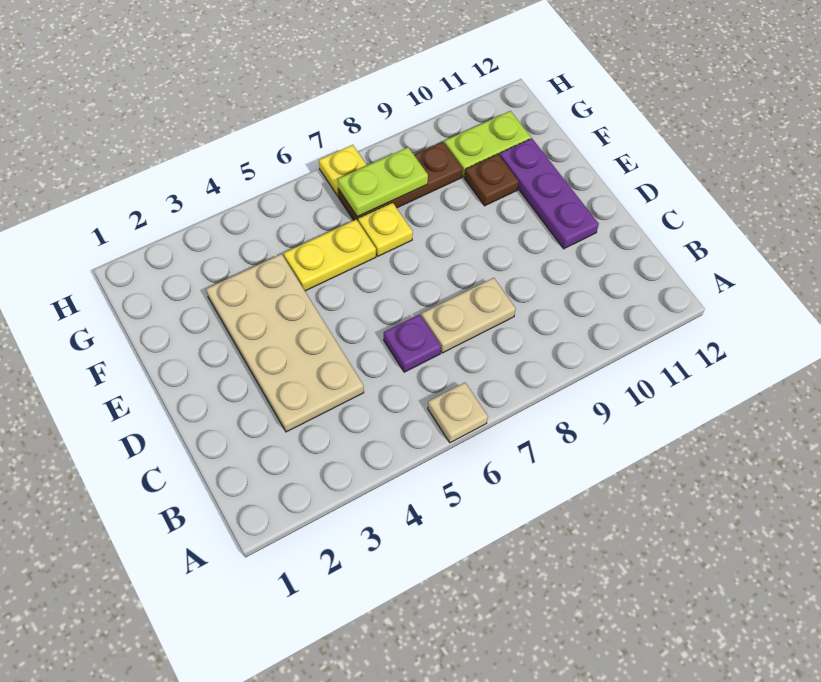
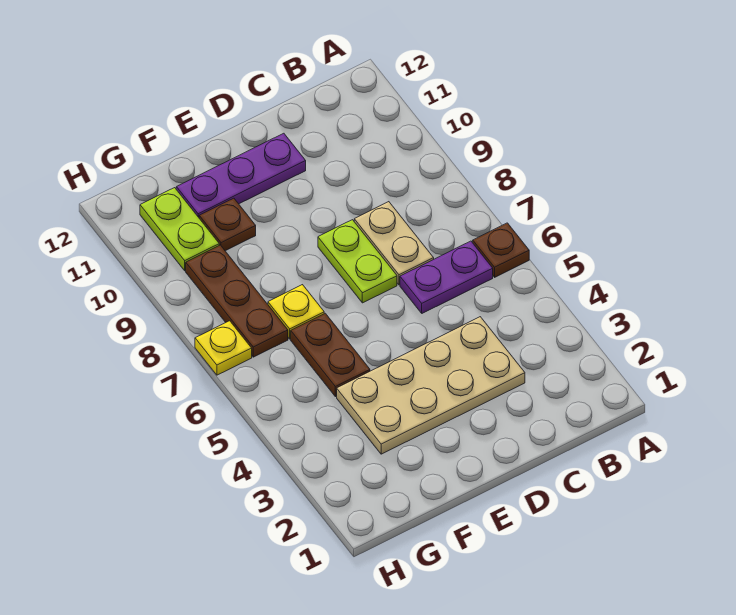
tan 1x1 plate [428,383,488,443] -> brown 1x1 plate [473,223,529,277]
purple 1x1 plate [384,314,441,372] -> purple 1x2 plate [400,241,493,313]
yellow 1x2 plate [284,220,376,291] -> brown 1x2 plate [291,313,370,397]
lime 1x2 plate [338,147,428,217] -> lime 1x2 plate moved to [318,220,397,303]

